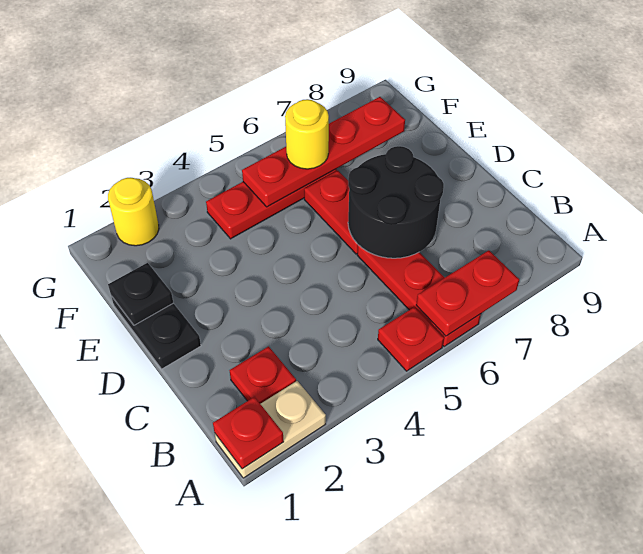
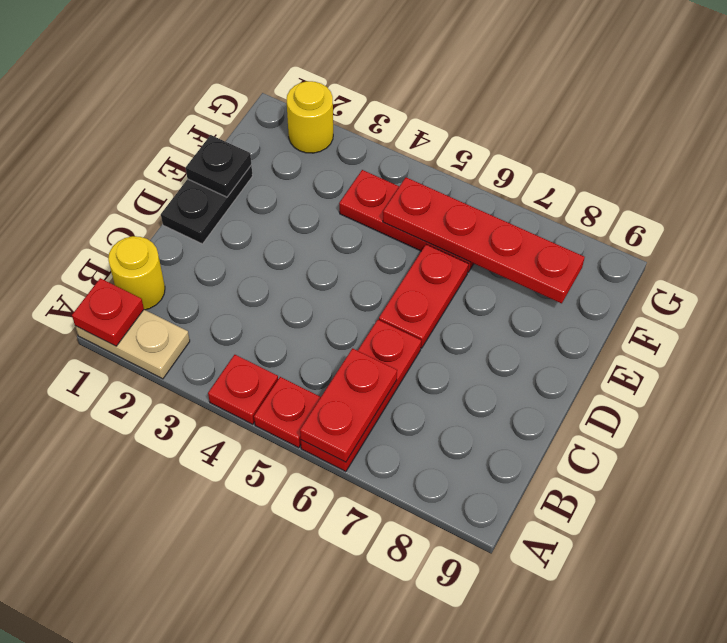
red 1x2 plate [416,250,519,336] -> red 1x2 plate turned to [300,348,397,462]
red 1x1 plate [230,346,296,404] -> red 1x1 plate moved to [208,355,278,424]
black 2x2 round brick [348,146,444,258] -> none
yellow 1x1 round brick [285,99,329,169] -> yellow 1x1 round brick moved to [108,236,165,310]

